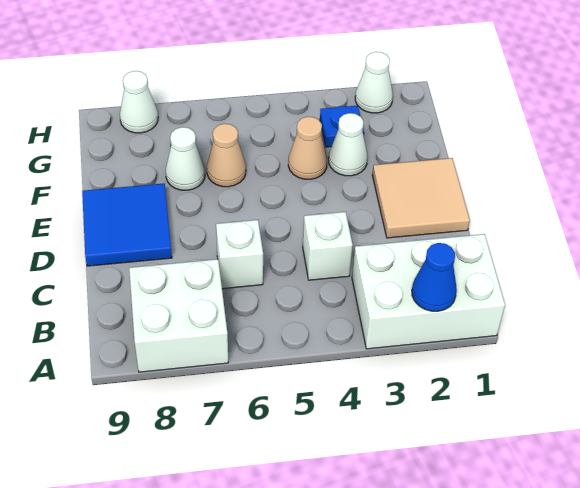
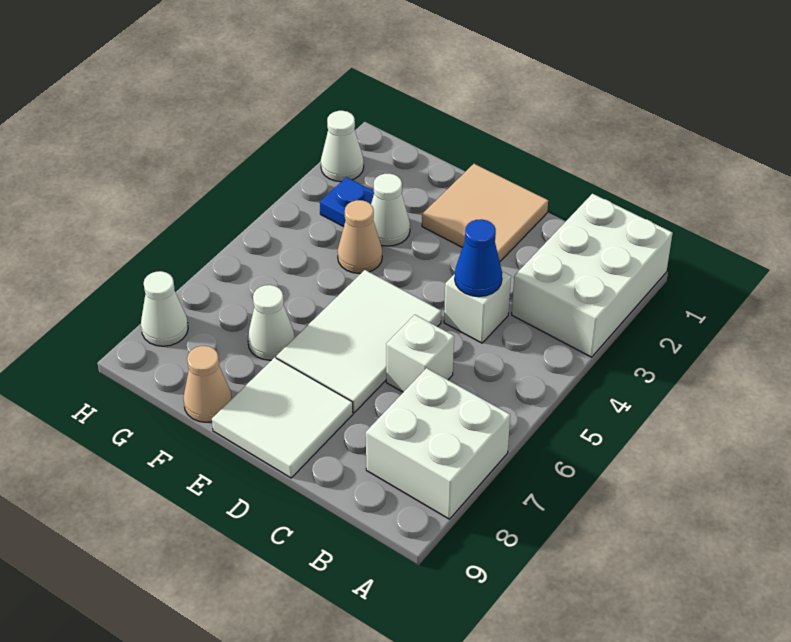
blue 1x1 cone [412,243,457,311] -> blue 1x1 cone moved to [455,219,502,297]
none -> white 2x3 tile [276,270,441,413]
blue 2x2 tile [82,183,172,266] -> white 2x2 tile [212,357,353,478]
tan 1x1 cone [207,124,246,187] -> tan 1x1 cone moved to [183,346,232,422]

